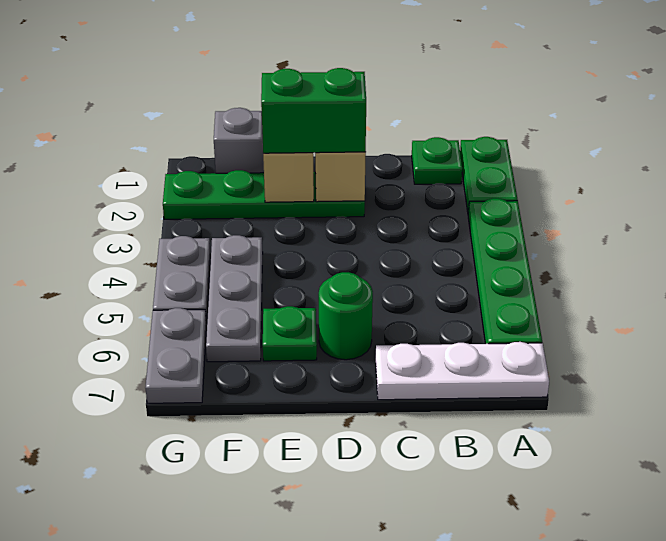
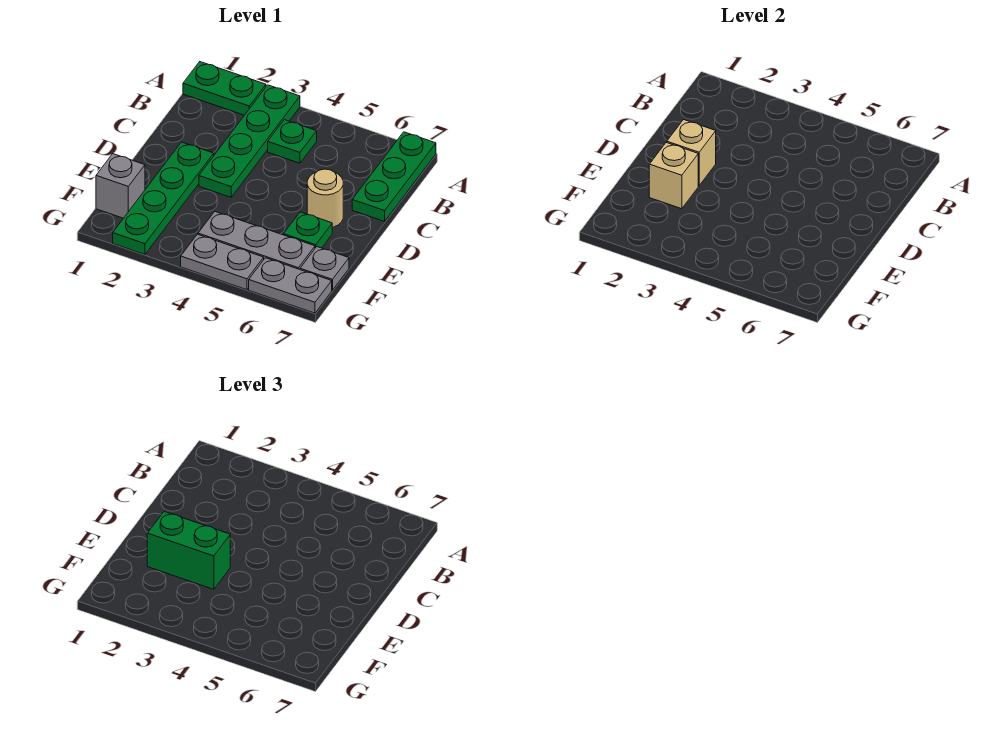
green 1x4 plate [468,198,542,344] -> green 1x4 plate turned to [199,85,300,197]
white 1x3 plate [376,342,549,400] -> green 1x3 plate [352,132,436,221]
green 1x1 plate [412,137,462,184] -> green 1x1 plate moved to [268,120,317,163]
green 1x2 brick [261,68,366,153] -> green 1x2 brick turned to [147,512,230,589]
green 1x1 round brick [319,272,373,360] -> tan 1x1 round brick [307,169,343,227]
none -> grey 1x1 plate [300,247,349,290]

